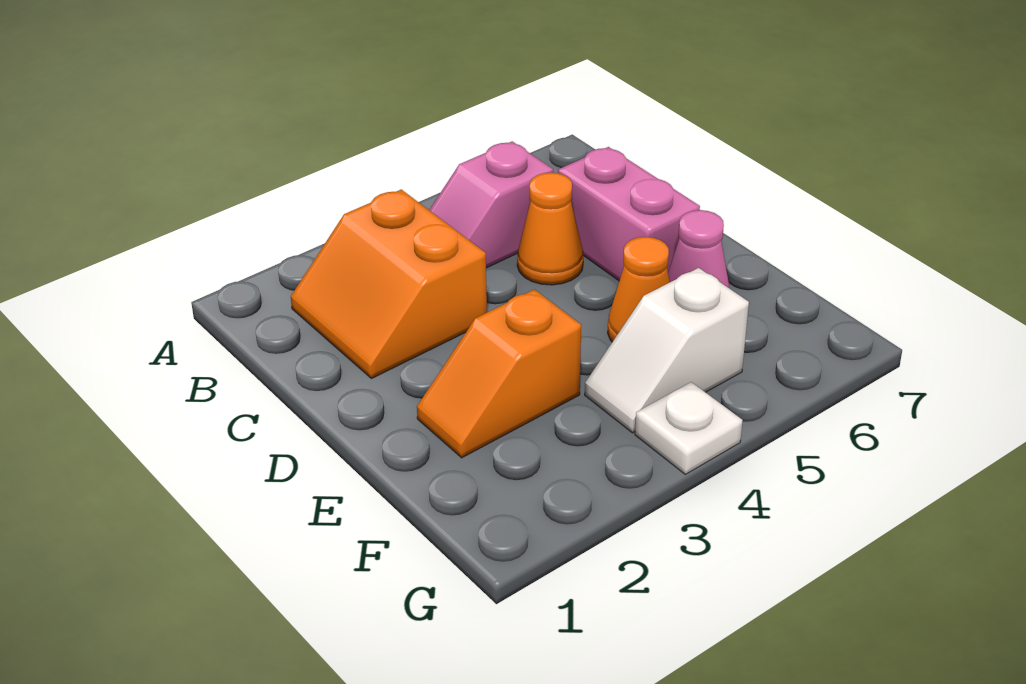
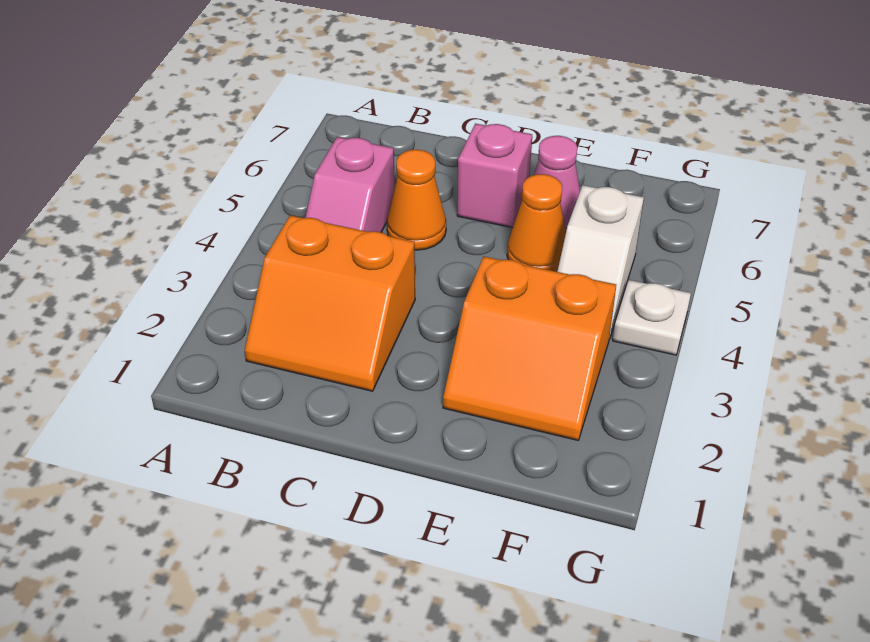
pink 1x2 brick [558,147,700,281] -> pink 1x1 brick [457,124,532,228]
orange 1x2 slope [417,290,581,458] -> orange 2x2 slope [443,257,616,440]

